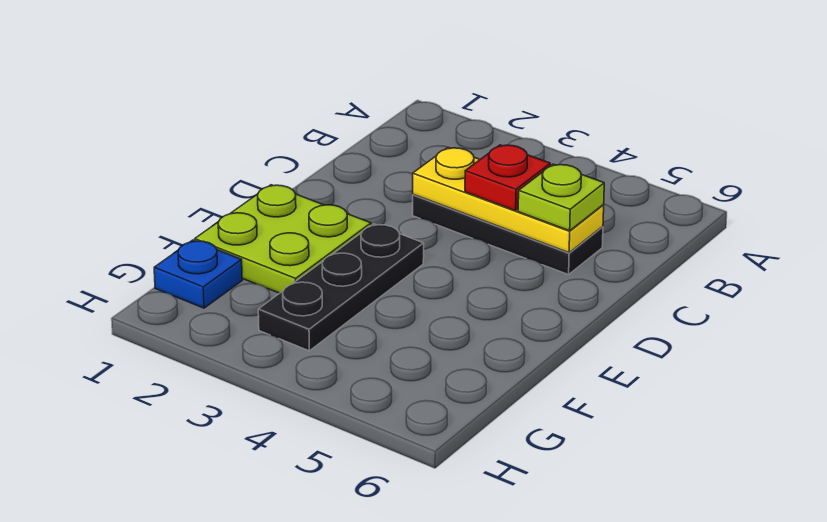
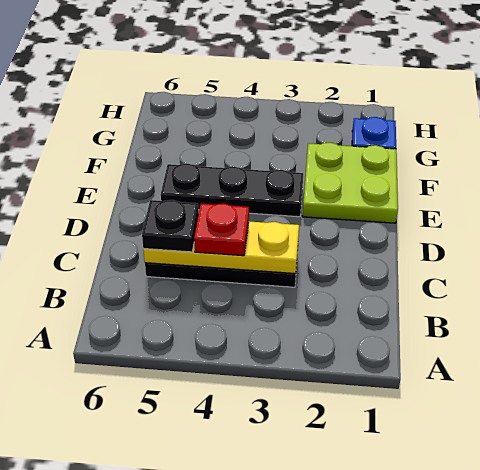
lime 1x1 plate [518,164,604,231] -> black 1x1 plate [142,200,199,252]
black 1x3 plate [258,224,424,351] -> black 1x3 plate turned to [161,164,303,217]

